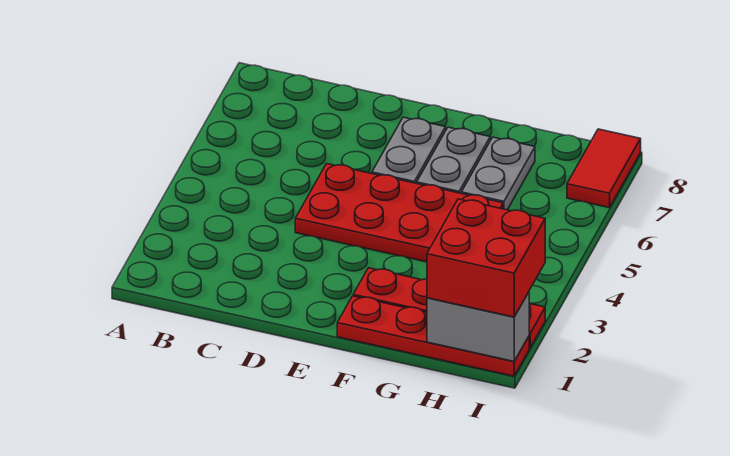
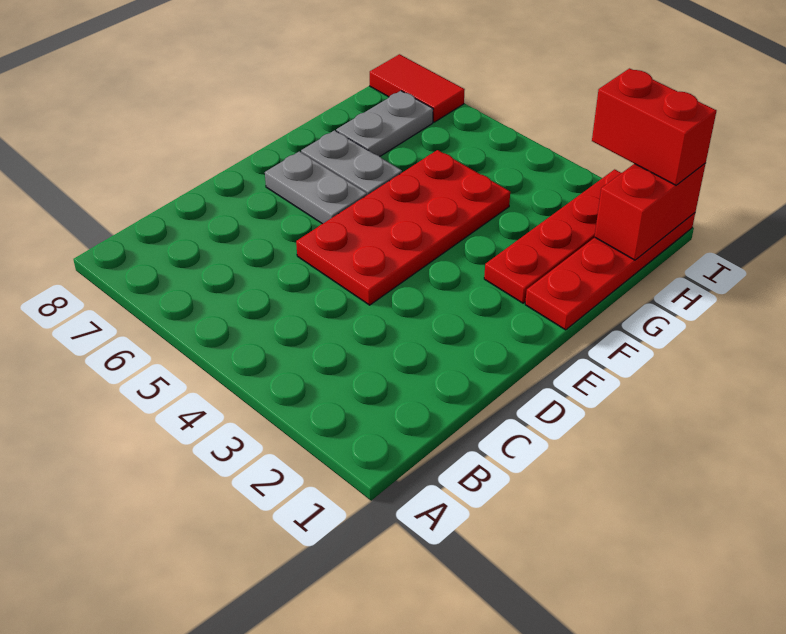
grey 1x2 plate [462,137,535,210] -> grey 1x2 plate turned to [336,91,433,156]
grey 1x2 brick [427,292,530,361] -> red 1x2 brick [595,163,706,260]
red 2x2 brick [427,199,545,317] -> red 1x2 brick [592,68,716,185]

